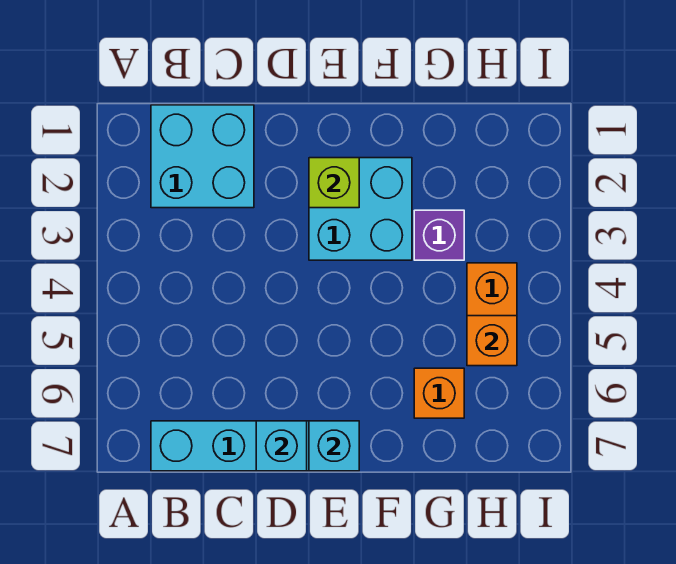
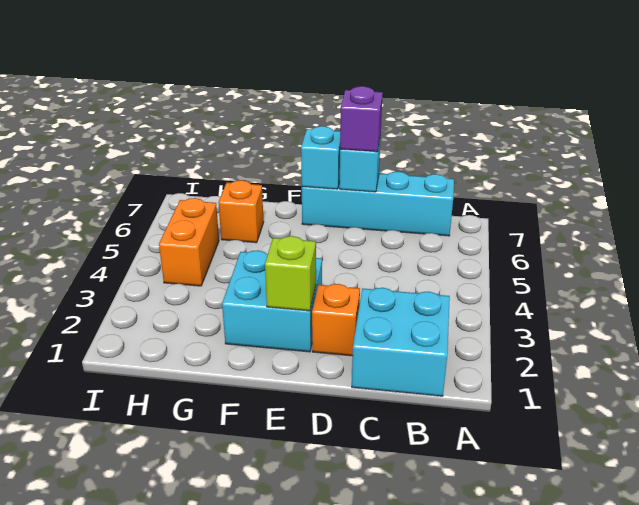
purple 1x1 brick [414,210,464,260] -> purple 1x1 brick moved to [340,86,383,152]
orange 1x1 brick [467,316,517,366] -> orange 1x1 brick moved to [312,284,360,356]

